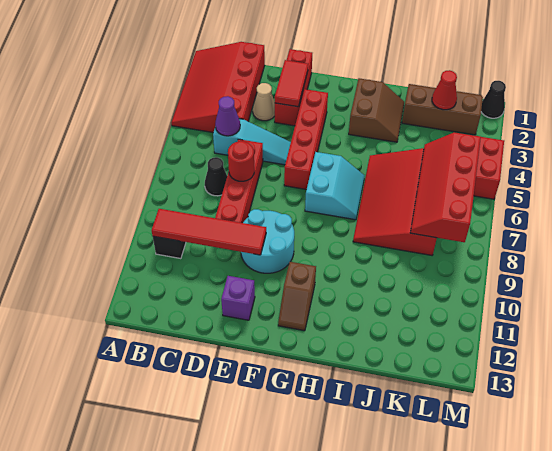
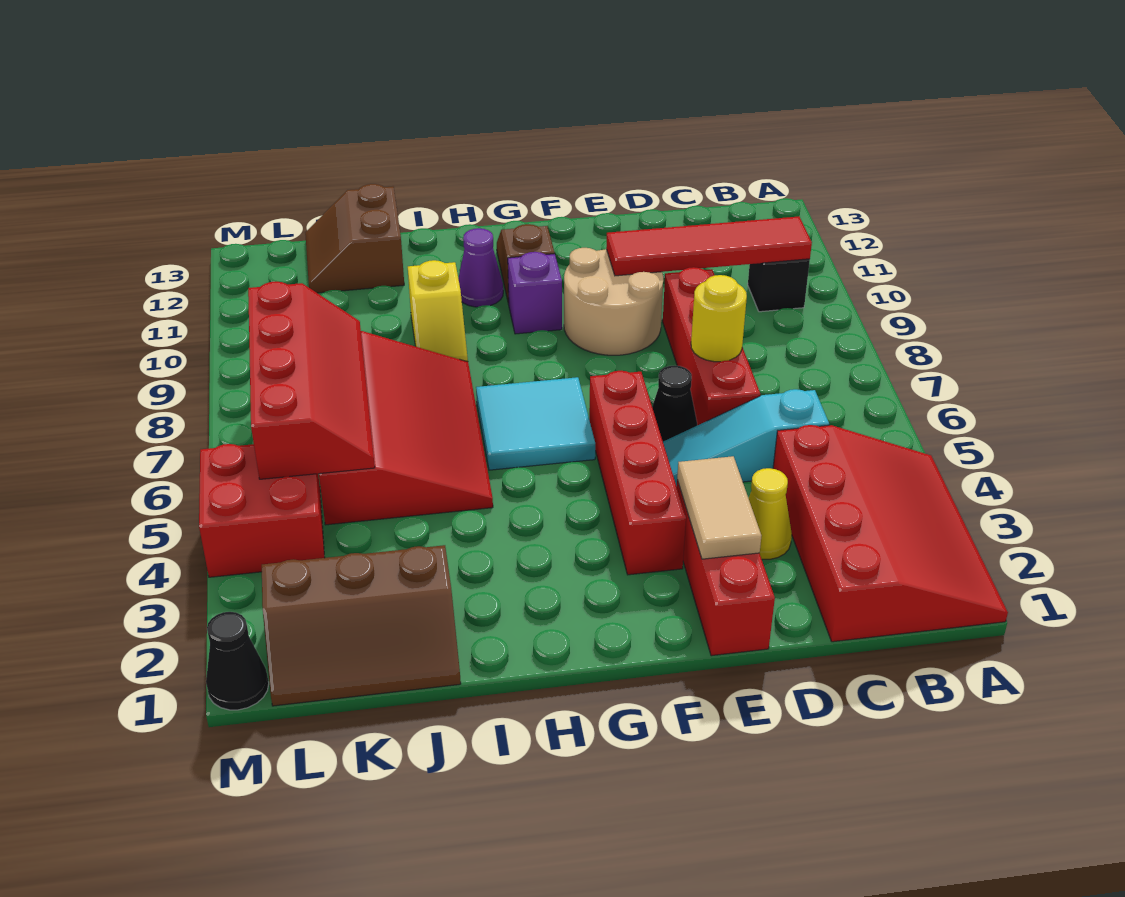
purple 1x1 cone [215,96,240,136] -> purple 1x1 cone moved to [458,228,503,307]
black 1x1 cone [205,157,227,196] -> black 1x1 cone moved to [652,365,697,441]
tan 1x1 cone [253,83,275,121] -> yellow 1x1 cone [749,468,792,559]
red 1x1 round brick [228,141,254,181] -> yellow 1x1 round brick [691,275,747,362]
red 1x2 tile [275,60,308,107] -> tan 1x2 tile [677,456,761,559]
cyan 2x2 round brick [241,209,294,273] -> tan 2x2 round brick [564,248,663,355]
purple 1x1 brick [221,276,255,320] -> purple 1x1 brick moved to [508,252,562,334]
cyan 2x2 slope [305,152,365,220] -> cyan 2x2 tile [476,377,595,470]
brown 2x2 slope [349,78,404,142] -> brown 2x2 slope moved to [305,184,404,293]
none -> yellow 1x2 slope [408,260,468,362]
red 1x1 cone [432,70,457,110] -> none

